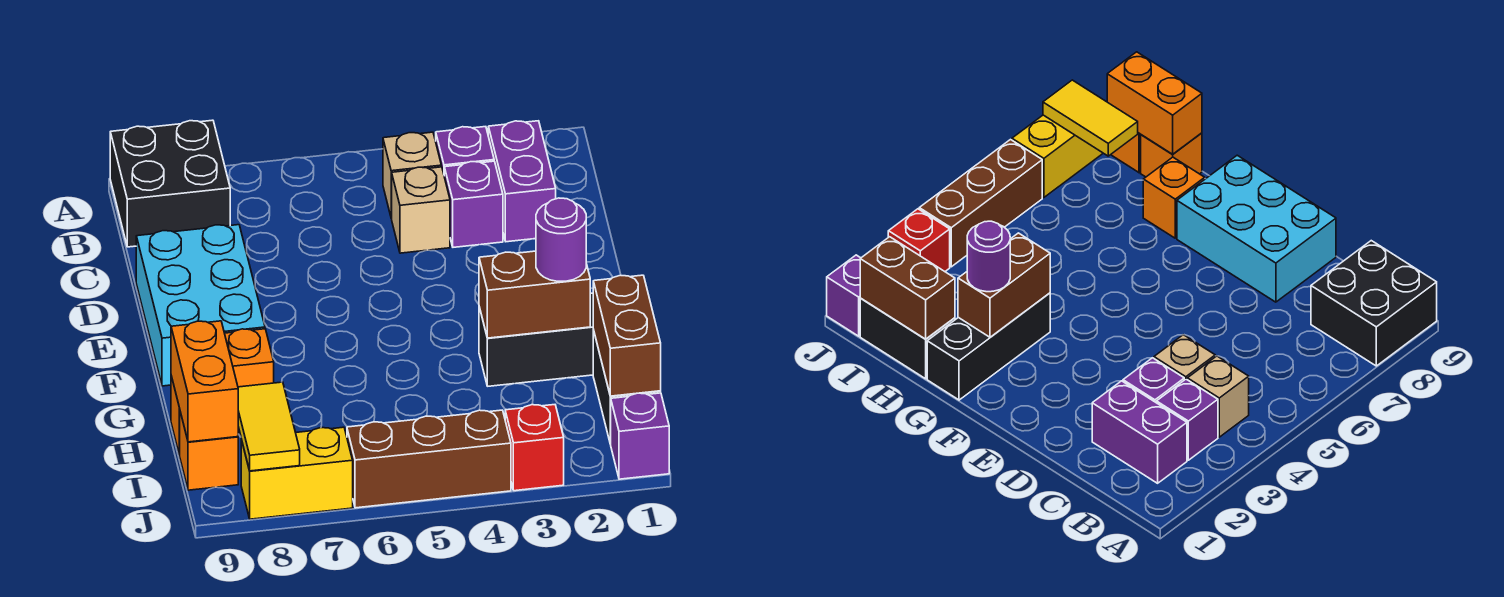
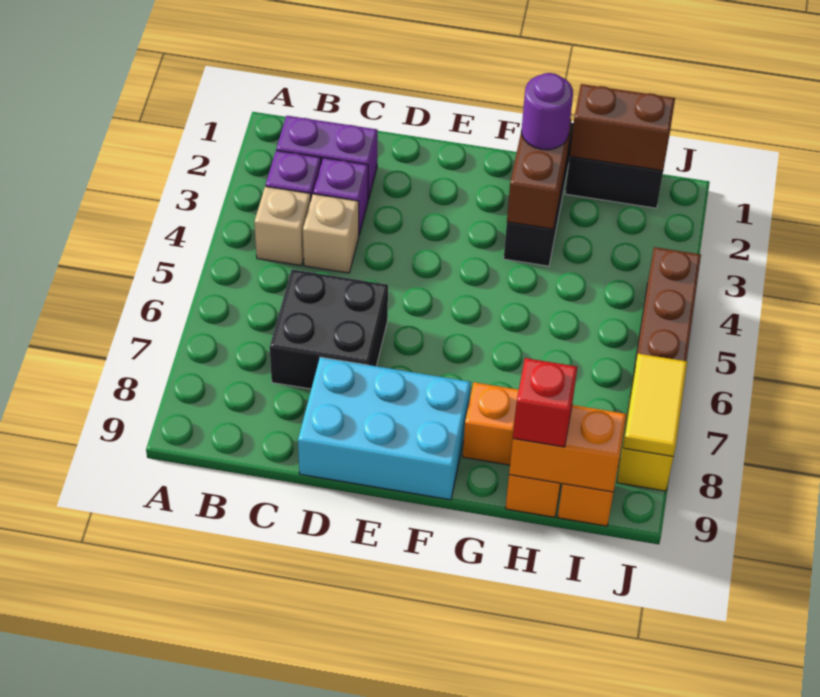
black 2x2 brick [110,120,230,247] -> black 2x2 brick moved to [270,269,388,389]
yellow 1x2 tile [238,382,300,471] -> yellow 1x2 tile turned to [623,354,687,457]
purple 1x1 brick [611,393,669,479] -> none
red 1x1 brick [505,405,564,491] -> red 1x1 brick moved to [513,358,577,447]

